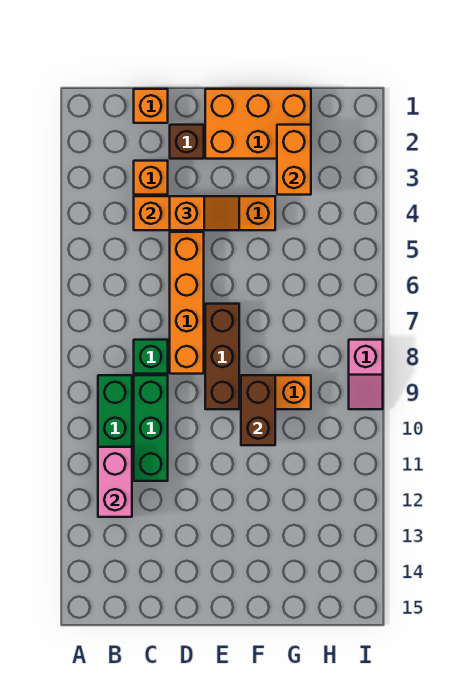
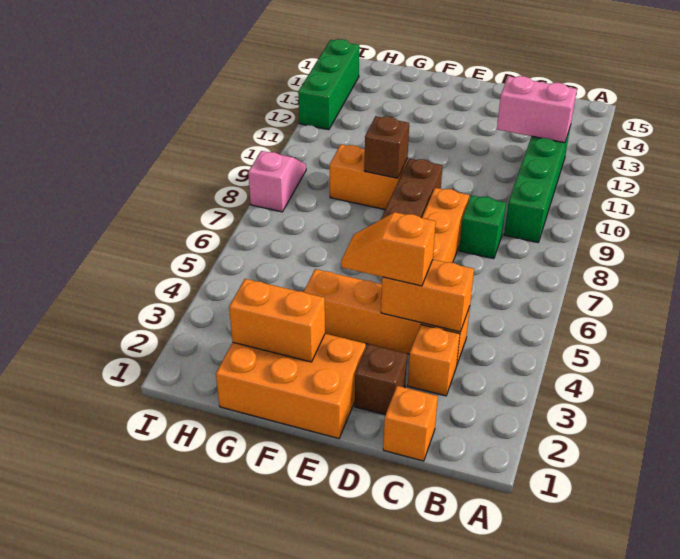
pink 1x2 brick [98,447,132,517] -> pink 1x2 brick turned to [497,76,577,143]
green 1x3 brick [134,375,168,481] -> green 1x3 brick moved to [298,39,359,130]
brown 1x2 brick [241,375,275,445] -> brown 1x1 brick [364,116,409,178]
orange 1x2 brick [277,125,311,195] -> orange 1x2 brick turned to [229,279,325,362]

